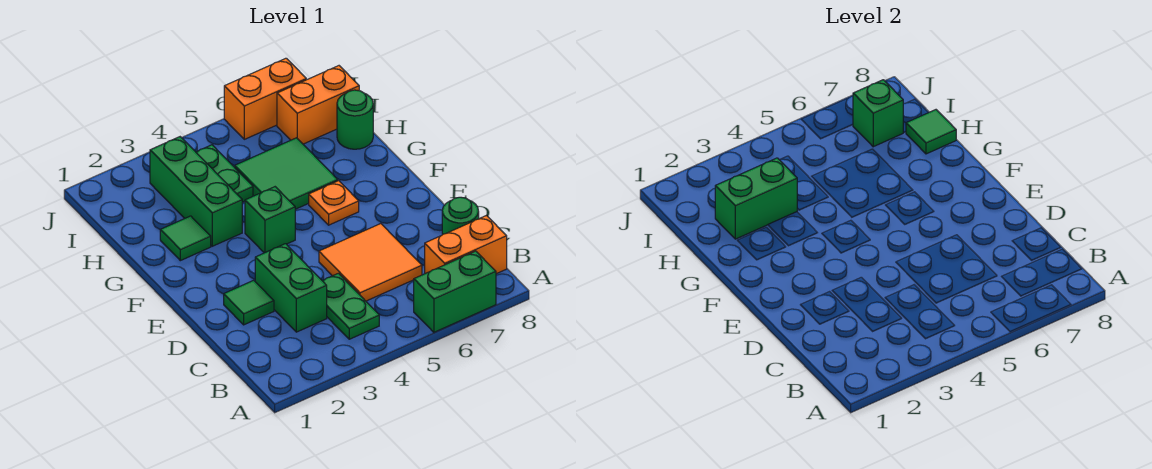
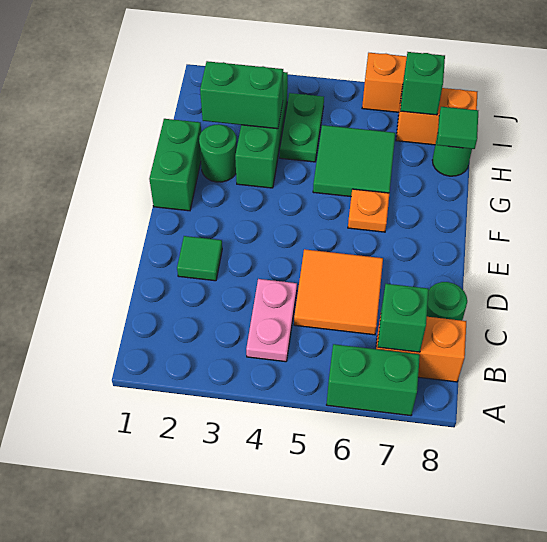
green 1x2 plate [322,273,379,339] -> pink 1x2 plate [246,279,297,362]
green 1x2 brick [255,244,327,332] -> green 1x2 brick moved to [149,119,201,211]
green 1x1 brick [245,187,295,253] -> green 1x1 brick moved to [378,284,429,352]
green 1x1 tile [160,216,211,261] -> green 1x1 round brick [199,124,237,182]

